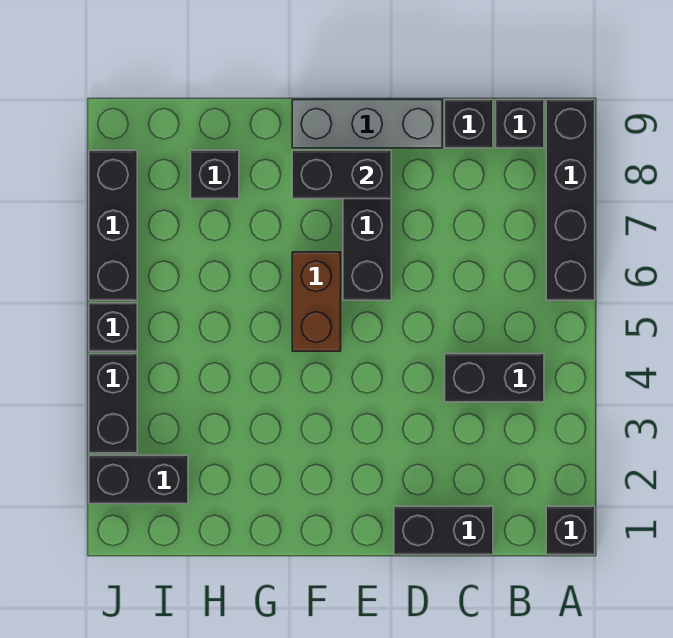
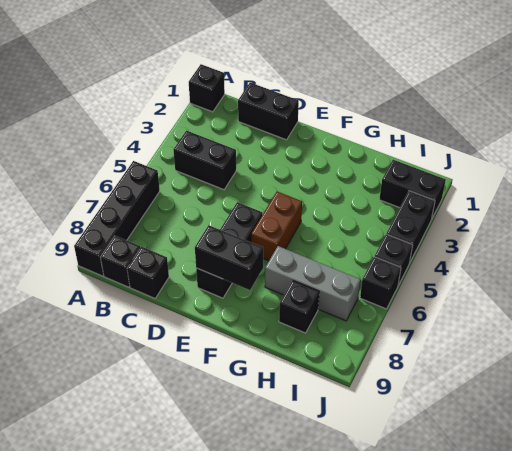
grey 1x3 brick [292,100,442,148] -> grey 1x3 brick moved to [265,246,360,321]
black 1x3 brick [89,150,137,300] -> black 1x1 brick [360,257,401,309]

